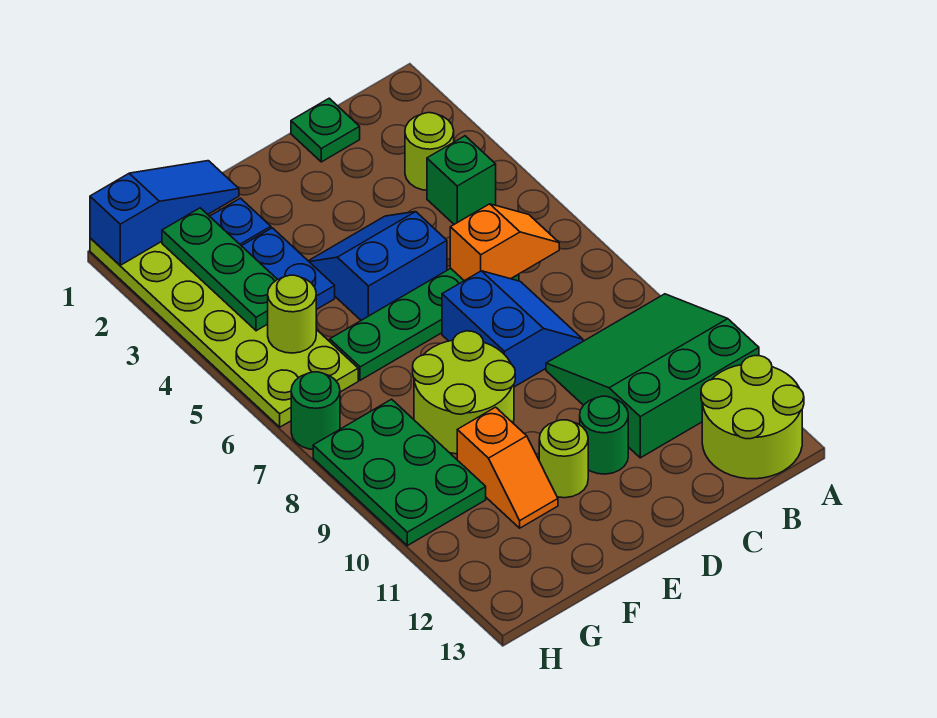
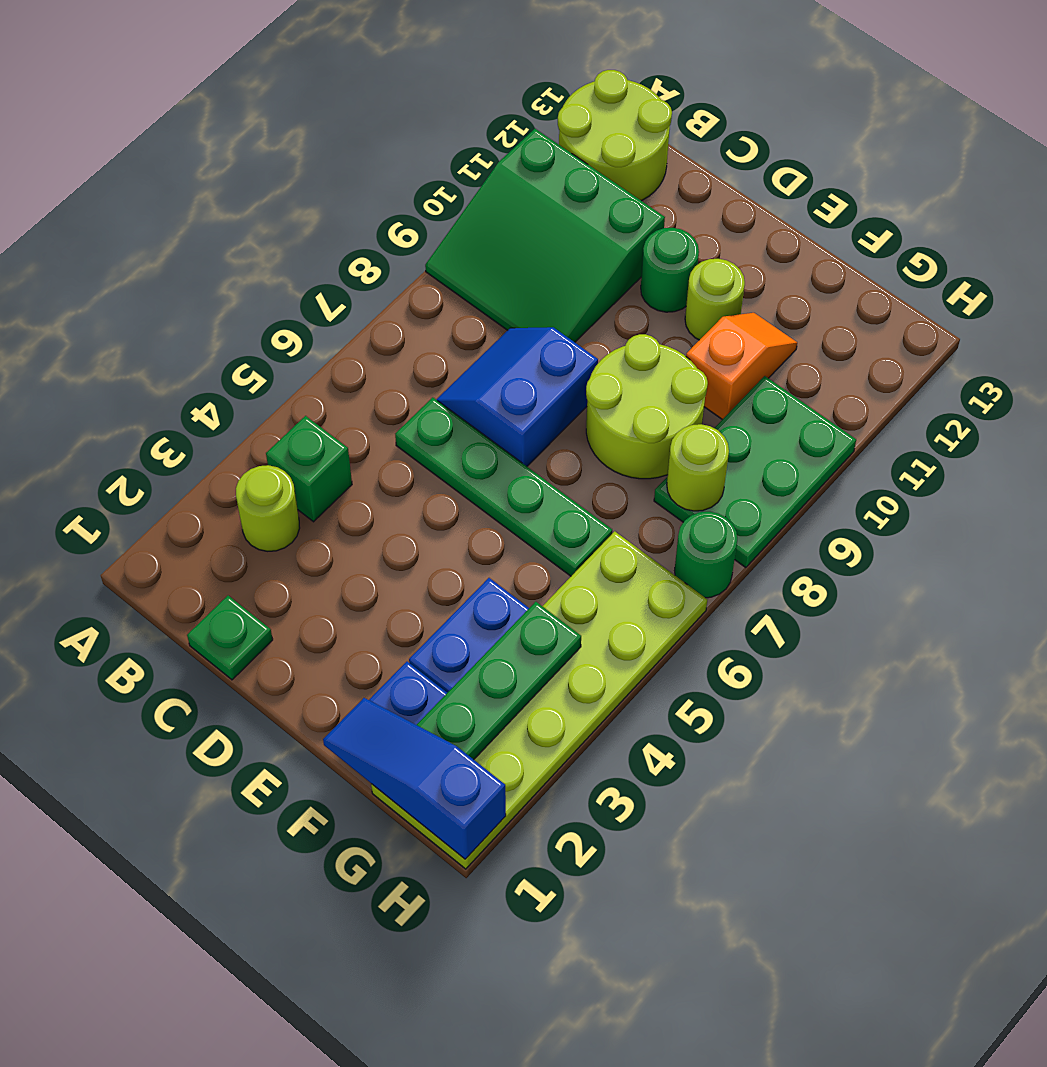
orange 1x2 slope [450,204,559,281] -> none
blue 2x2 slope [309,212,447,320] -> none
lime 1x1 round brick [268,275,316,353] -> lime 1x1 round brick moved to [667,424,729,511]

